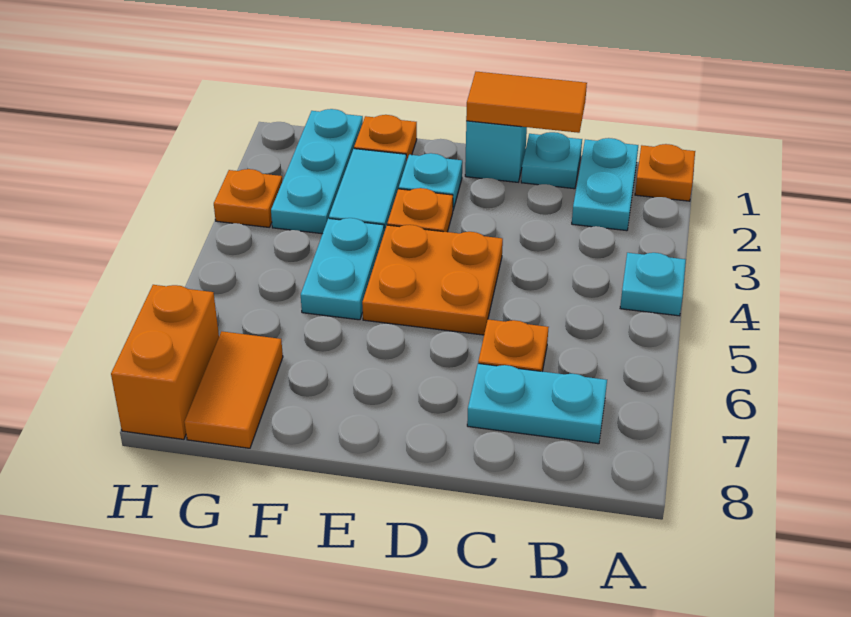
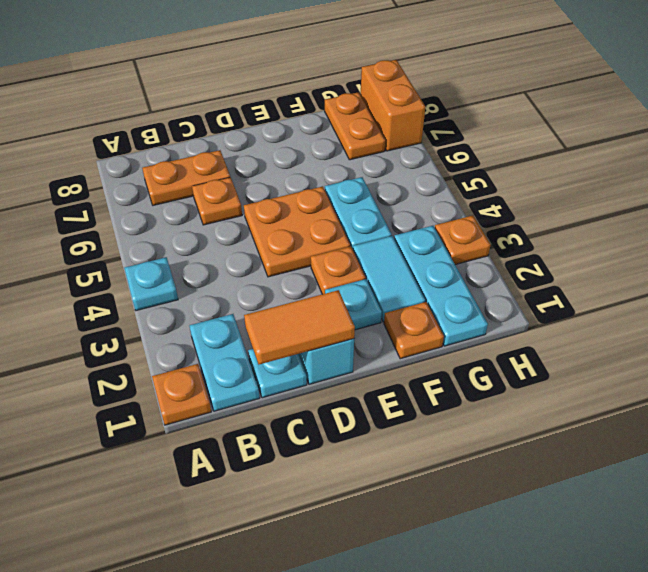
cyan 1x2 plate [467,364,607,444] -> orange 1x2 plate [142,150,230,205]
orange 1x2 tile [185,331,283,448] -> orange 1x2 plate [325,92,386,160]

